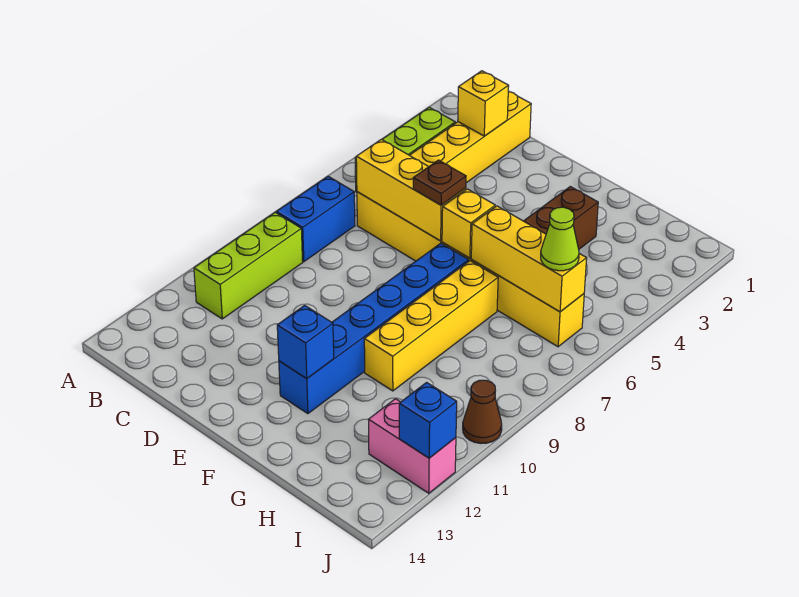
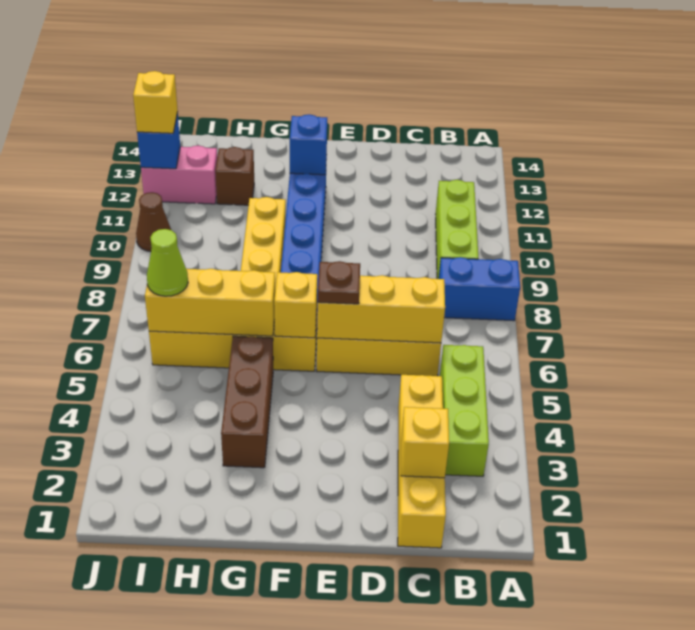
blue 1x2 brick [276,176,355,262] -> blue 1x2 brick turned to [439,257,520,321]
none -> brown 1x1 brick [215,147,254,205]
none -> yellow 1x1 brick [133,71,178,133]

